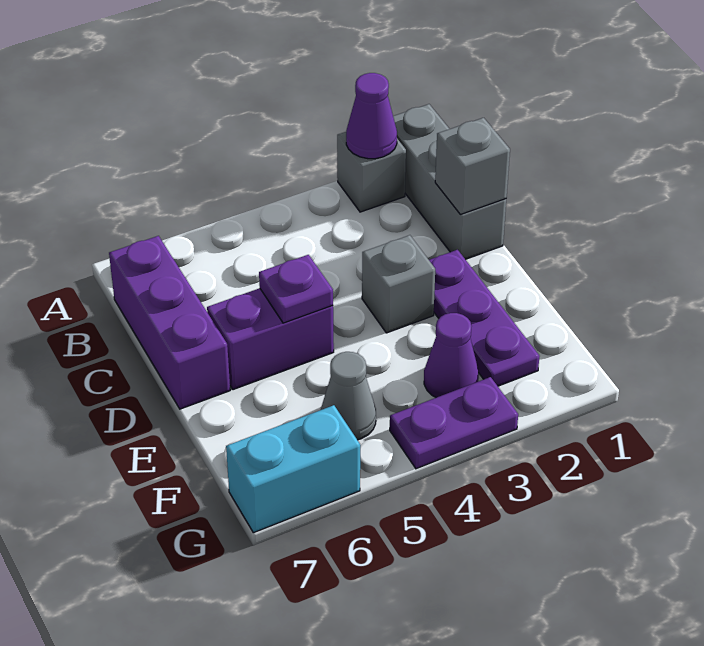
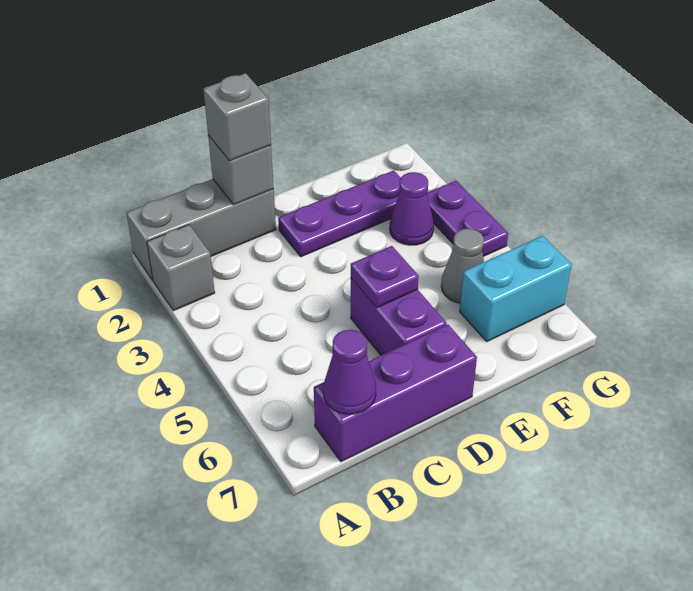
purple 1x1 cone [346,73,397,159] -> purple 1x1 cone moved to [323,330,376,414]
grey 1x1 brick [362,235,435,333] -> grey 1x1 brick moved to [203,73,271,161]
cyan 1x2 brick [226,405,360,533] -> cyan 1x2 brick turned to [460,236,572,341]

